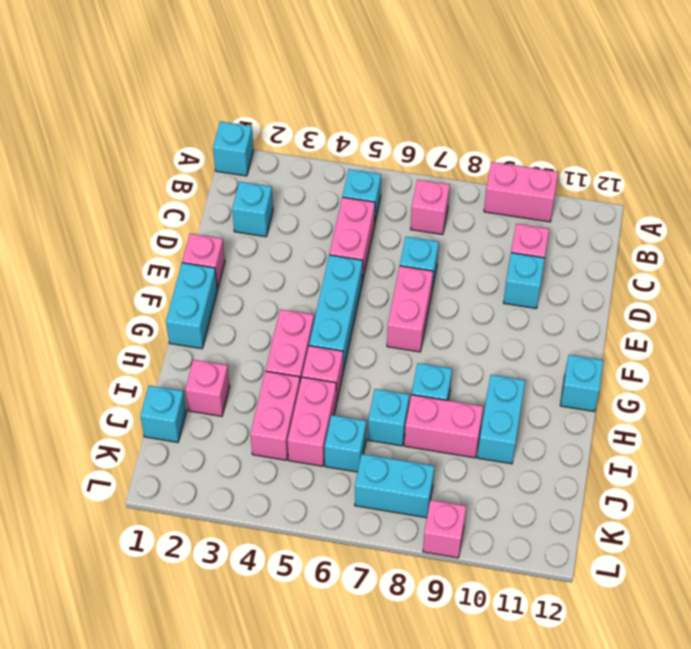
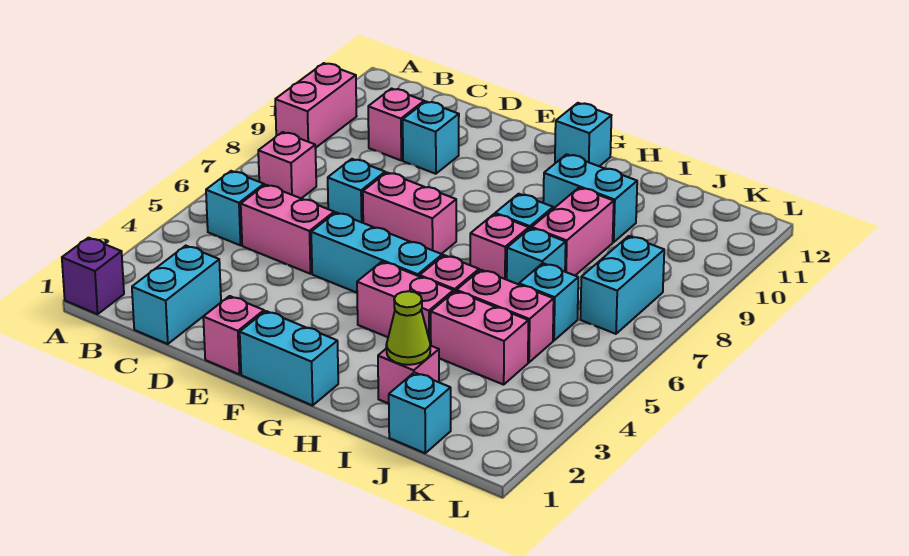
cyan 1x1 brick [213,121,254,176] -> purple 1x1 brick [62,238,124,314]
cyan 1x1 brick [232,182,273,237] -> cyan 1x2 brick [132,246,221,344]
none -> lime 1x1 cone [386,291,430,365]
pink 1x1 brick [423,500,466,558] -> pink 1x1 brick moved to [470,214,529,280]

